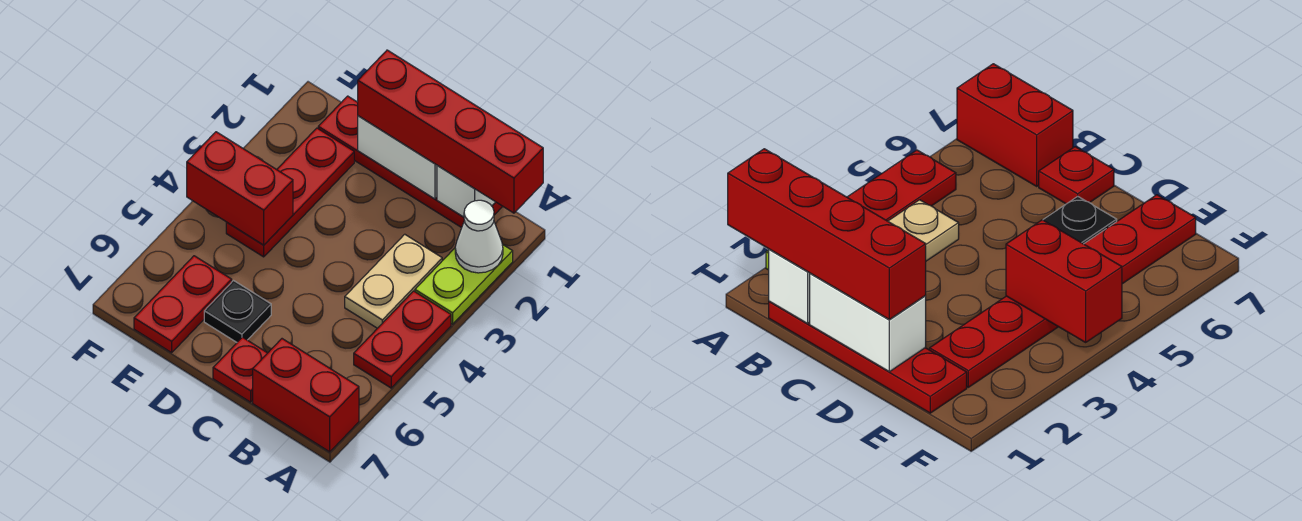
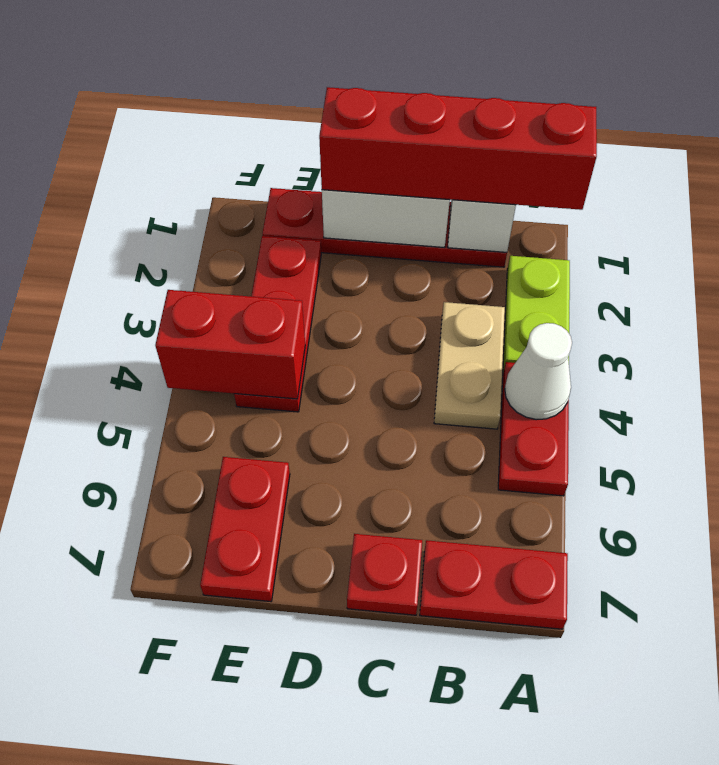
white 1x1 cone [455,200,503,273] -> white 1x1 cone moved to [505,323,572,420]
red 1x2 brick [253,339,359,452] -> red 1x2 plate [420,540,568,629]
black 1x1 plate [204,281,271,342] -> none

